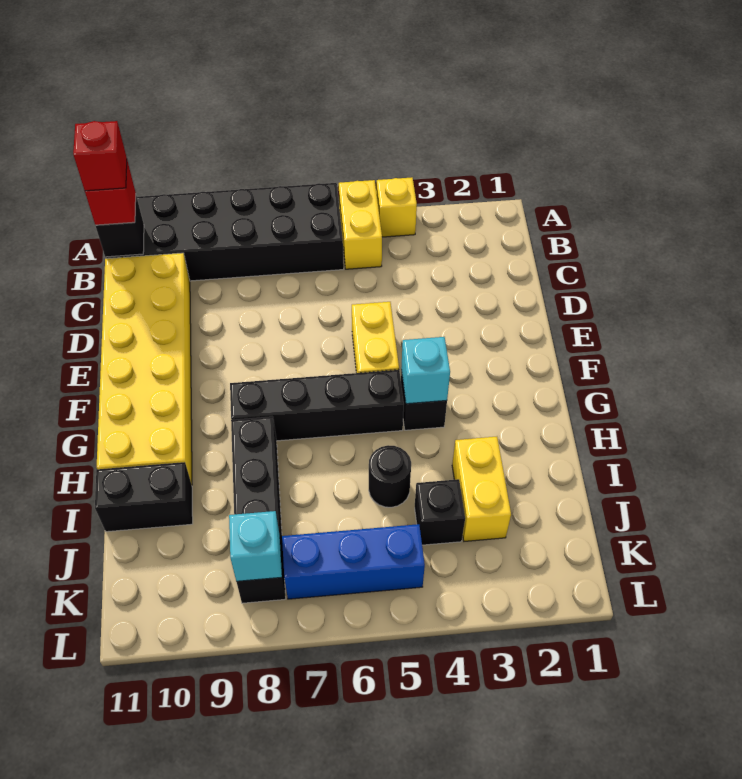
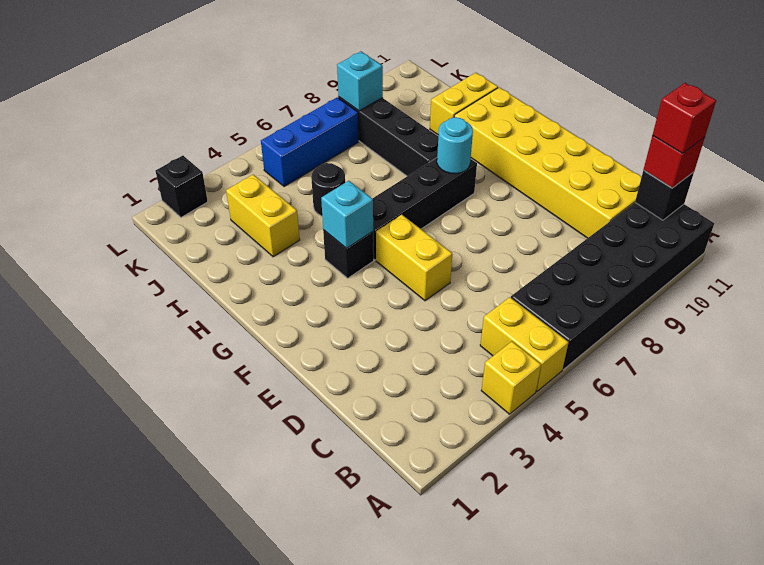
none -> cyan 1x1 round brick [437,117,473,174]
black 1x2 brick [95,462,193,532] -> yellow 1x2 brick [430,73,498,135]
black 1x1 brick [415,479,465,545] -> black 1x1 brick moved to [156,156,208,217]

